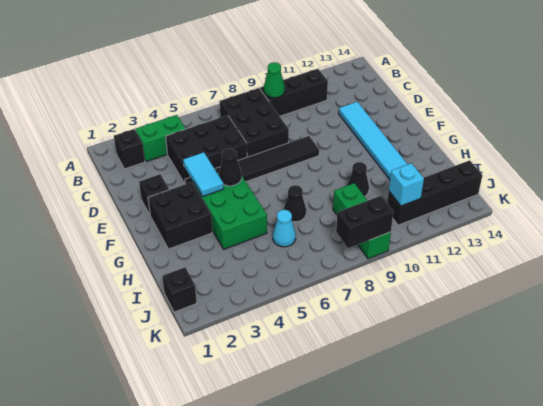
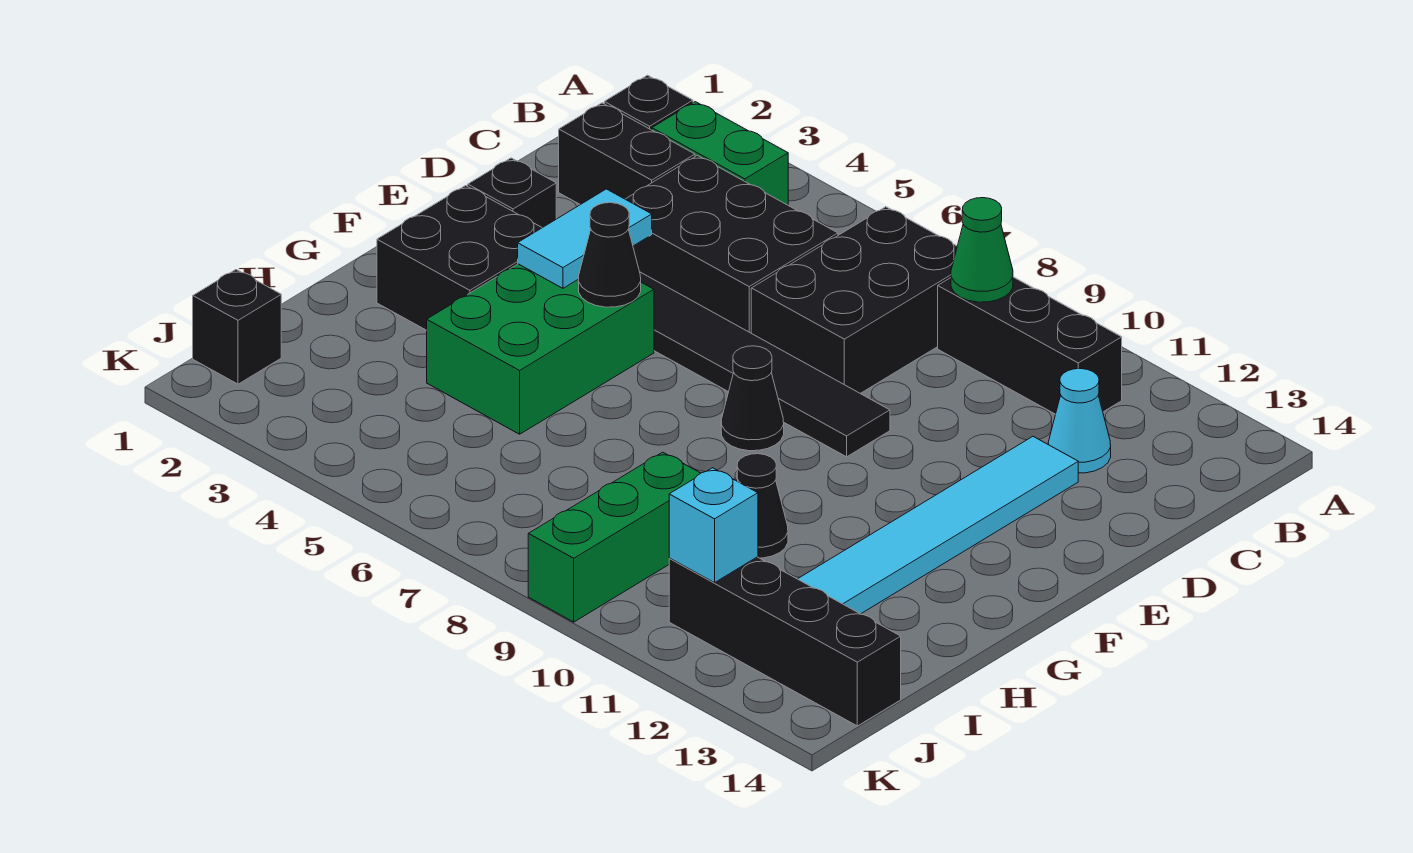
black 1x1 cone [284,185,306,222] -> black 1x1 cone moved to [721,346,784,451]
cyan 1x1 cone [273,210,296,247] -> cyan 1x1 cone moved to [1048,369,1111,473]
black 1x2 brick [336,196,393,248] -> black 1x2 brick moved to [559,103,695,205]

